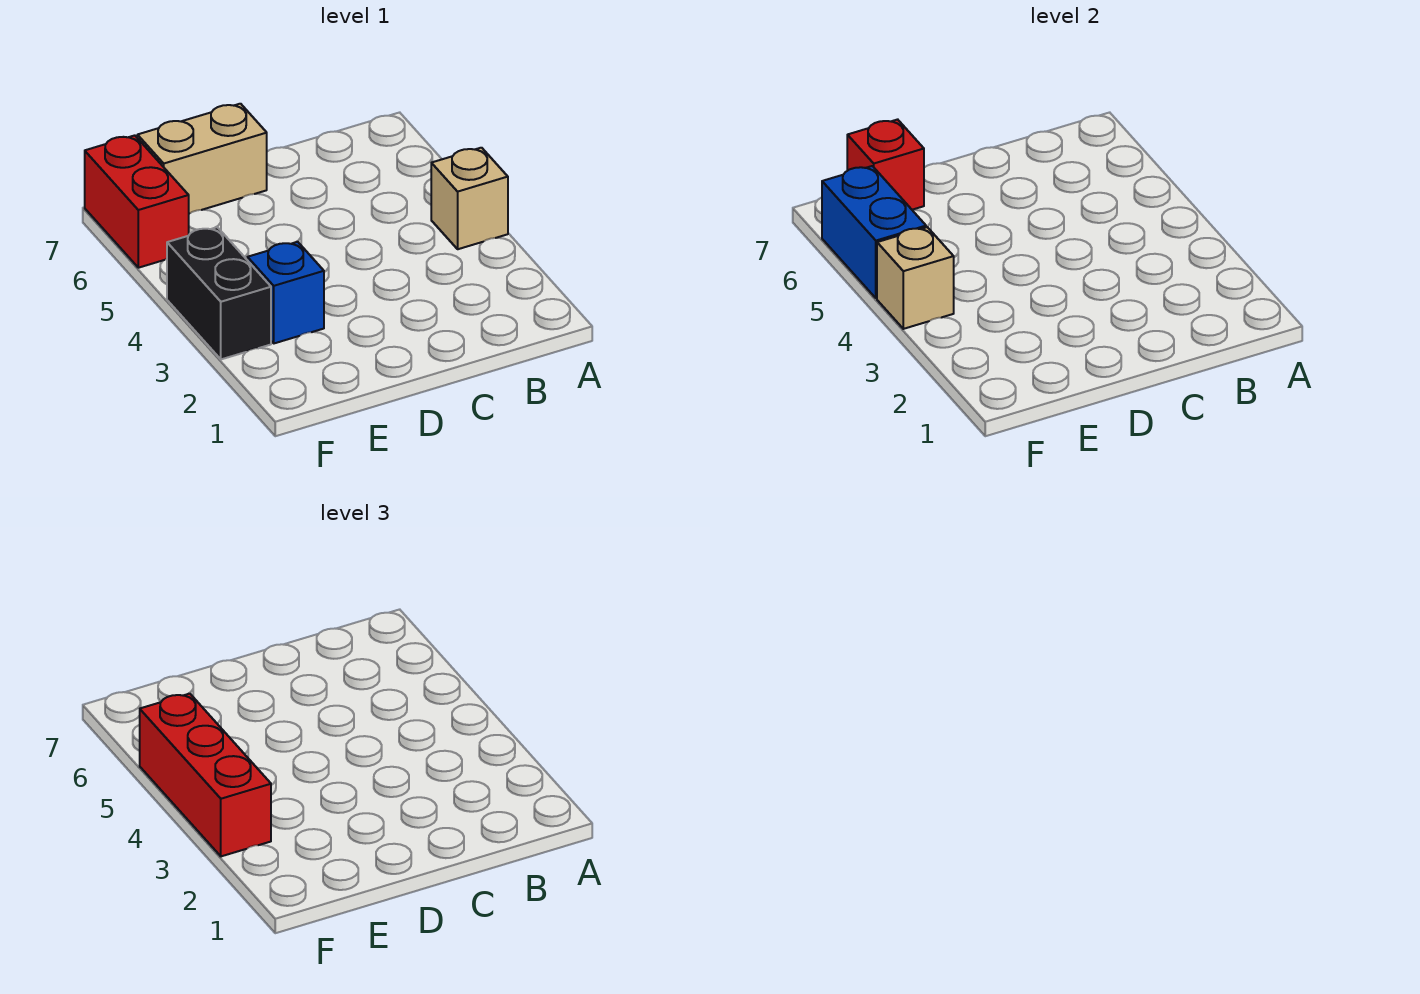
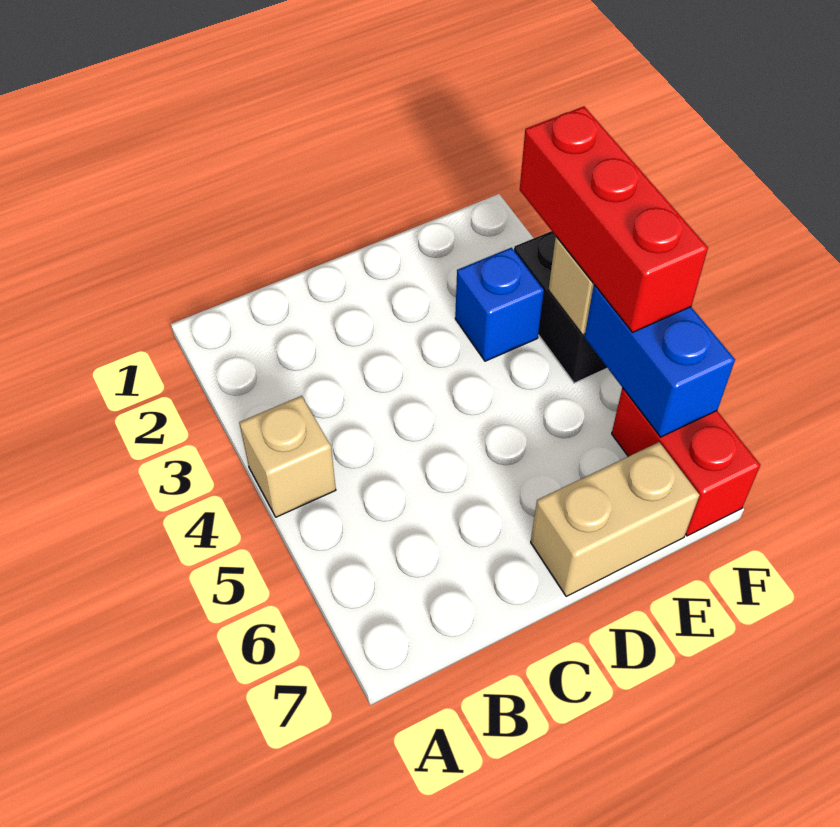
red 1x1 brick [847,119,924,210] -> none

